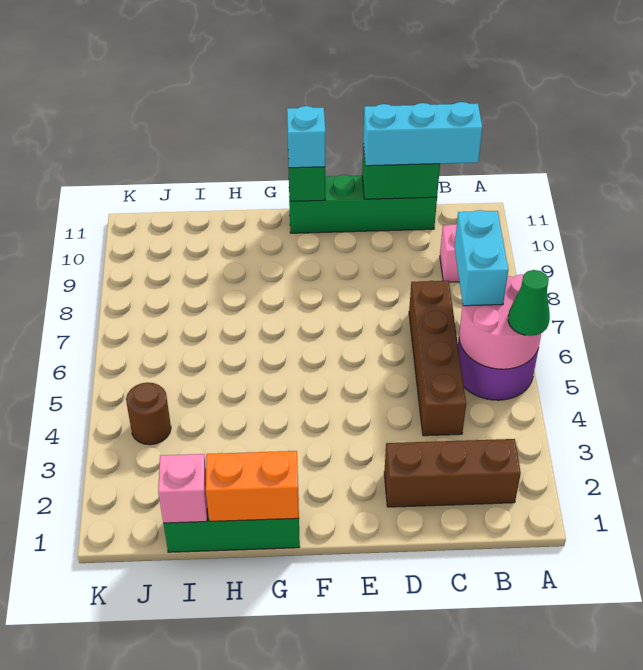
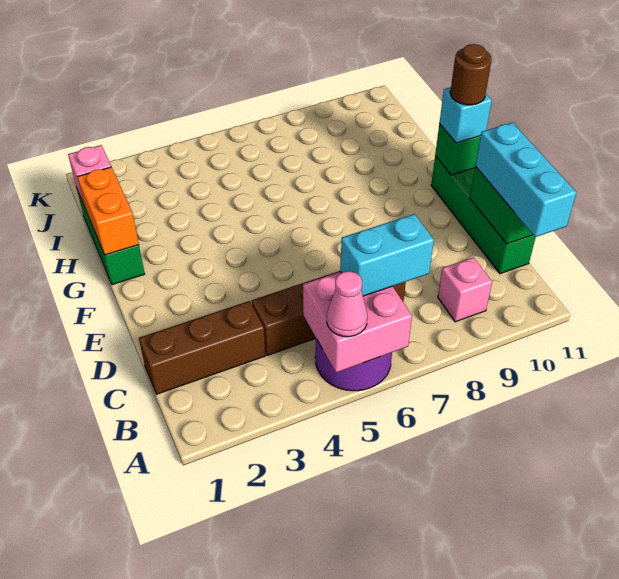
pink 2x2 round brick [459,274,541,369] -> pink 2x2 brick [303,272,412,373]
green 1x1 cone [508,270,550,336] -> pink 1x1 cone [327,271,367,337]
brown 1x3 brick [384,439,521,507] -> brown 1x3 brick turned to [139,301,266,394]
brown 1x1 round brick [126,382,171,445] -> brown 1x1 round brick moved to [450,44,492,105]

